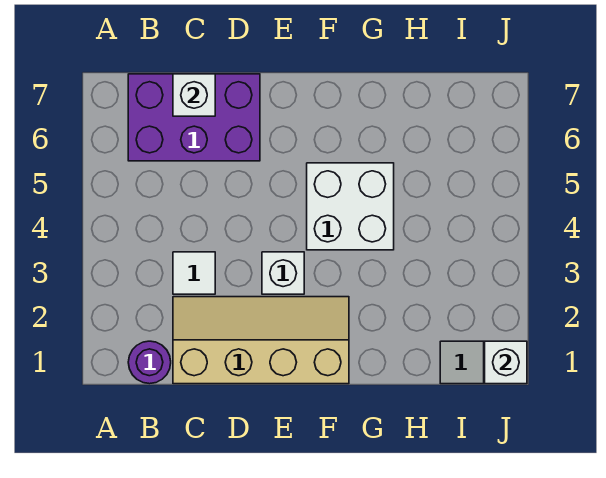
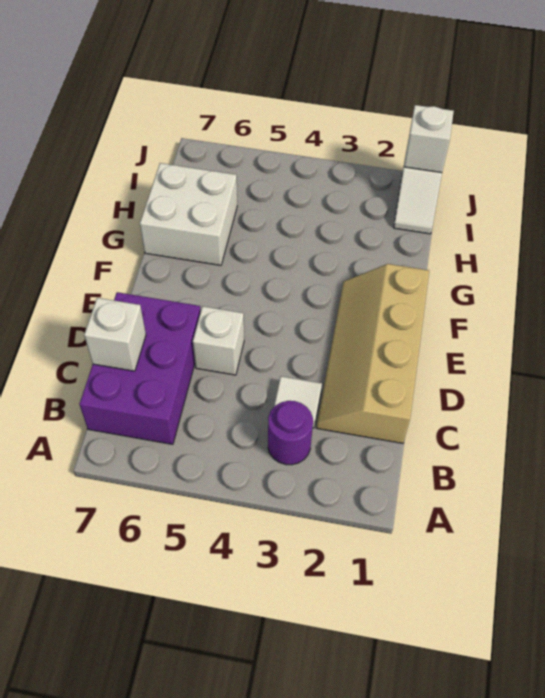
purple 1x1 round brick [128,341,171,384] -> purple 1x1 round brick moved to [268,401,313,465]
white 1x1 brick [262,252,304,294] -> white 1x1 brick moved to [193,306,244,375]
white 2x2 brick [307,163,394,250] -> white 2x2 brick moved to [140,163,237,265]

